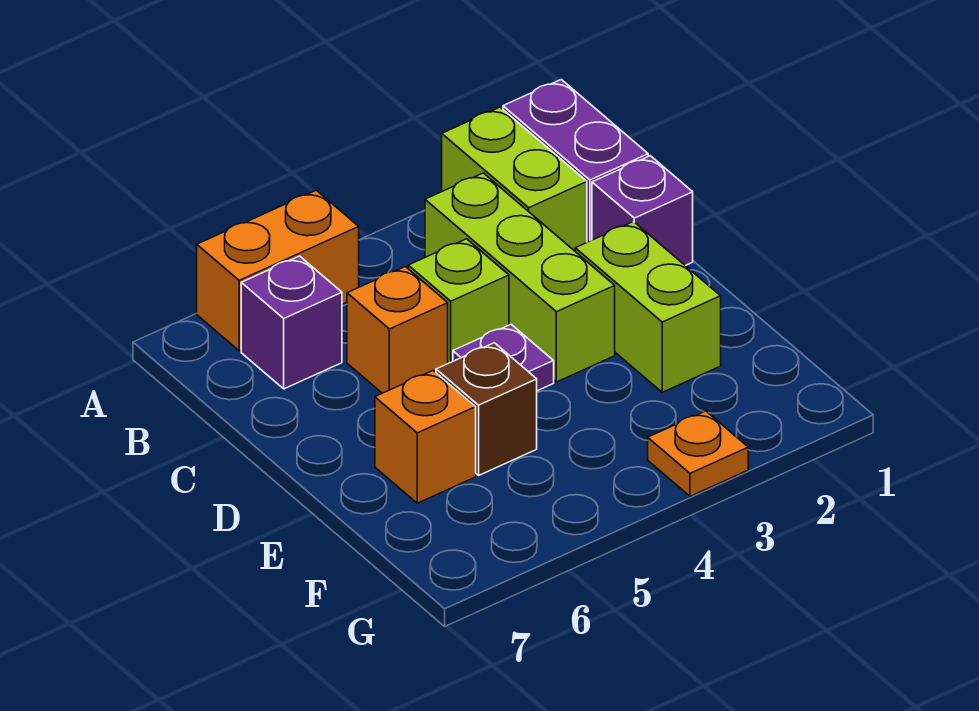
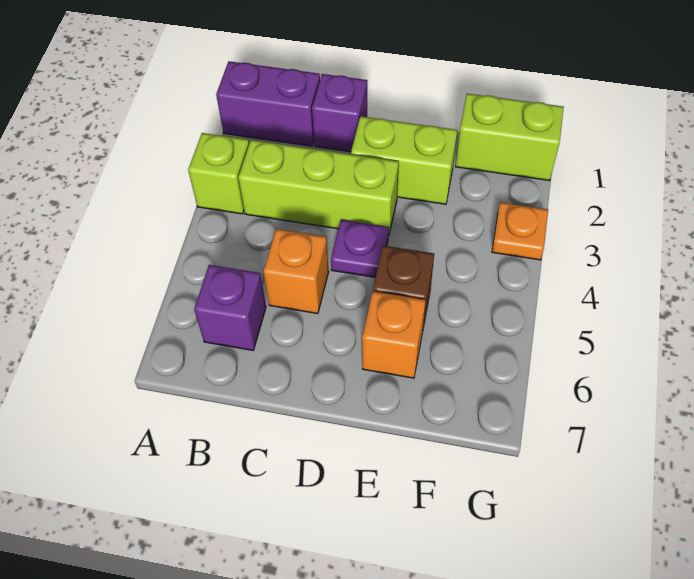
lime 1x2 brick [442,107,587,251] -> lime 1x2 brick moved to [456,94,564,181]
orange 1x2 brick [197,190,359,351] -> none
lime 1x1 brick [408,239,509,363] -> lime 1x1 brick moved to [188,133,249,214]

